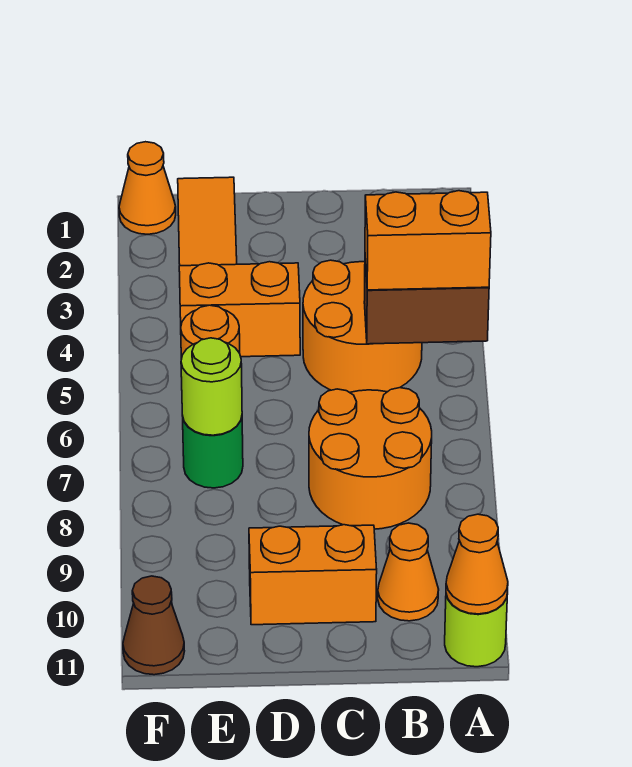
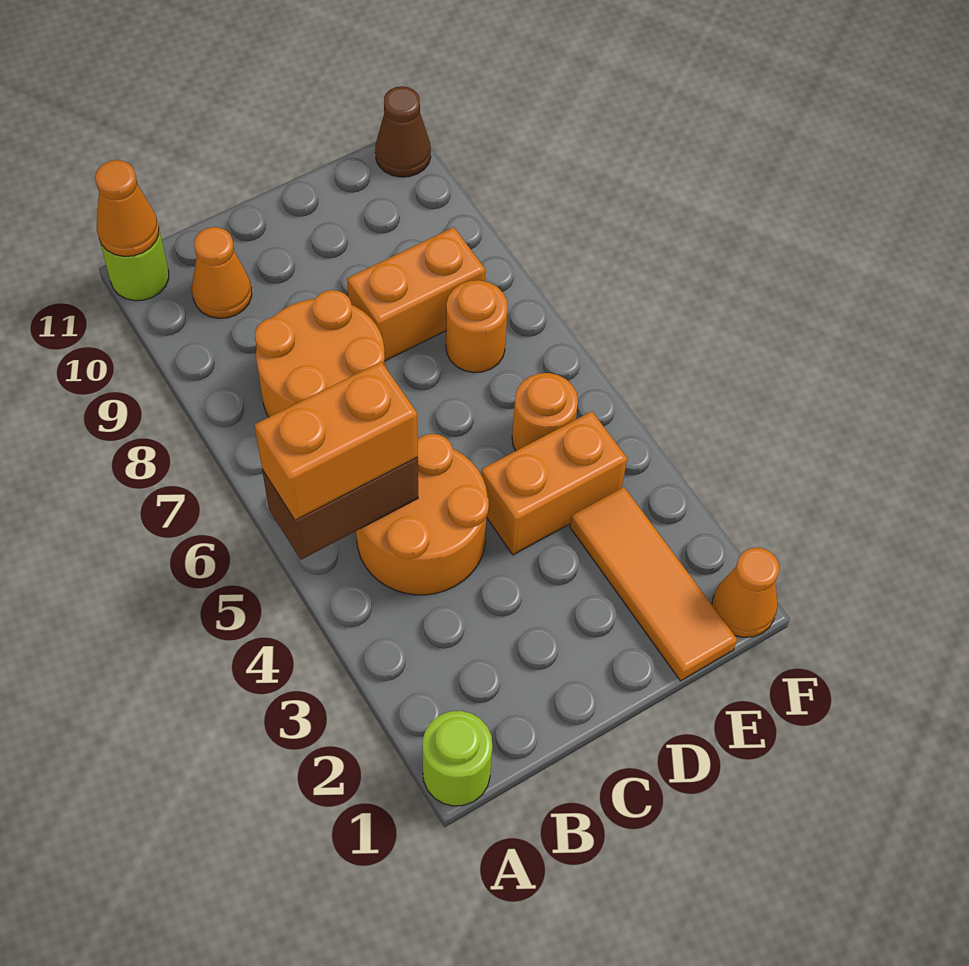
orange 1x2 brick [249,525,377,625] -> orange 1x2 brick moved to [347,227,485,361]
green 1x1 round brick [183,417,243,488] -> orange 1x1 round brick [446,280,508,373]
lime 1x1 round brick [181,338,242,435] -> lime 1x1 round brick moved to [423,711,492,806]

